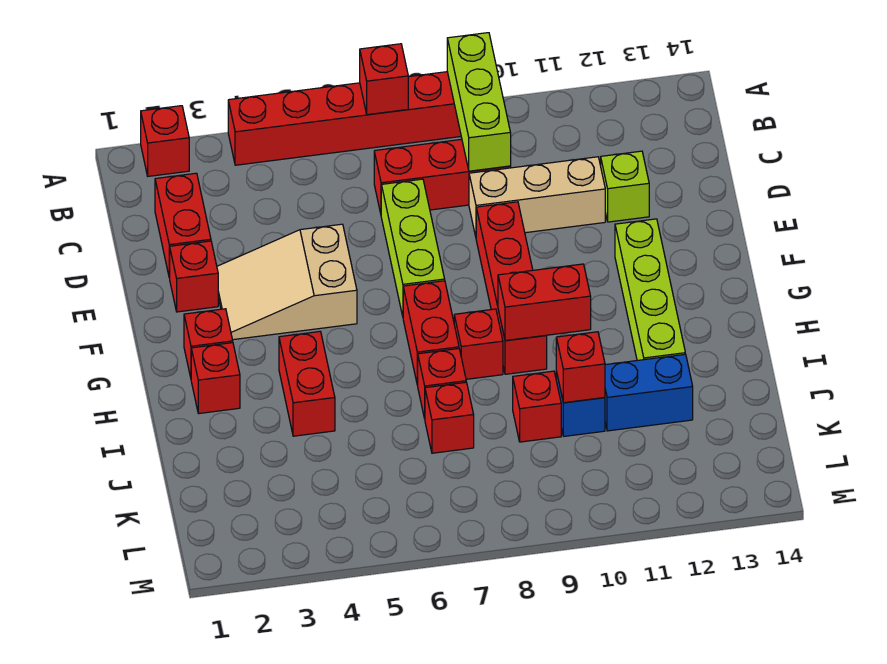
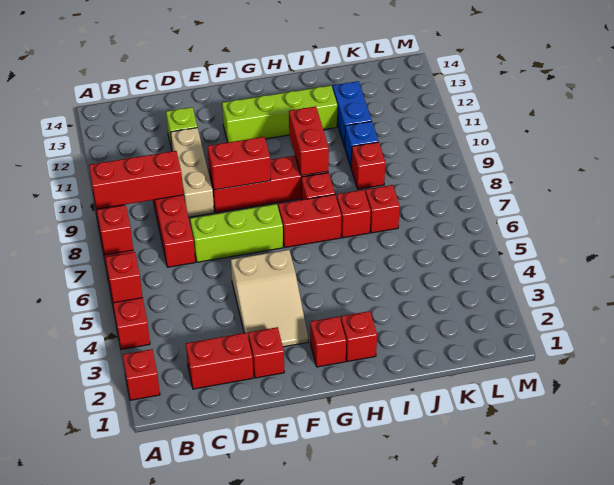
lime 1x3 brick [447,33,511,171] -> red 1x3 brick [89,151,183,209]
red 1x2 brick [279,332,335,436] -> red 1x2 brick moved to [208,137,271,190]
red 1x1 brick [556,332,605,403] -> red 1x1 brick moved to [106,252,143,303]

